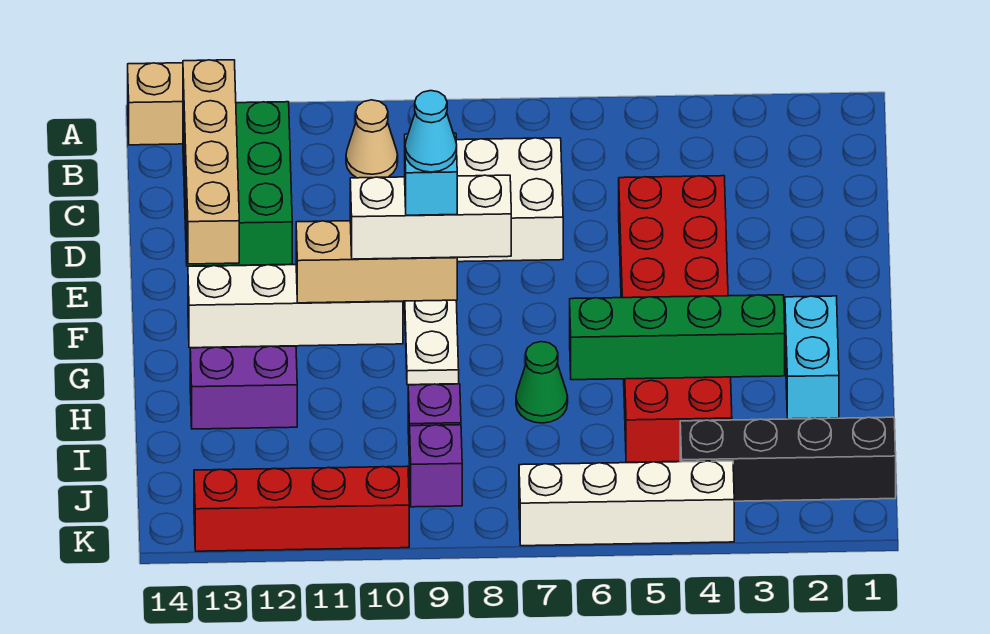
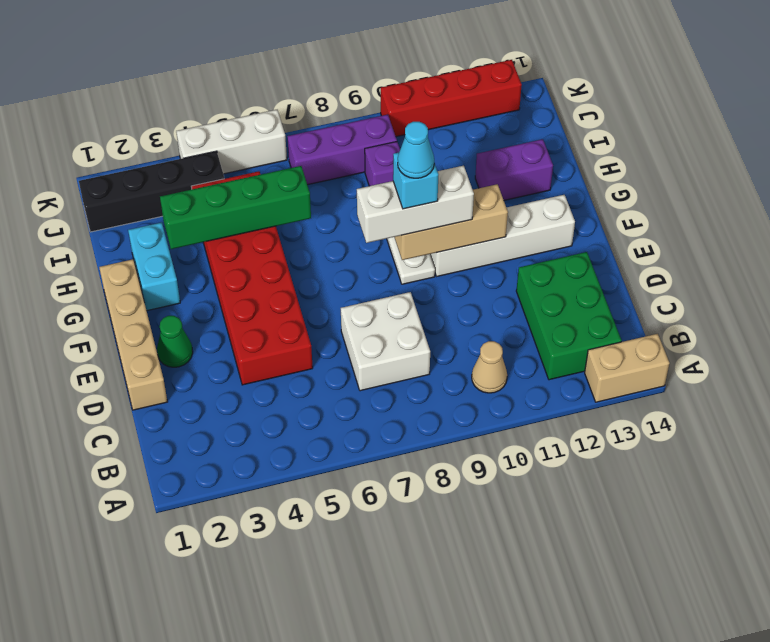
tan 1x4 brick [183,60,239,264] -> tan 1x4 brick moved to [99,259,167,410]
green 1x1 cone [516,342,568,423] -> green 1x1 cone moved to [157,316,193,367]
purple 1x1 brick [410,425,462,507] -> purple 1x3 brick [287,115,397,185]
white 1x4 brick [519,461,734,546] -> white 1x3 brick [176,110,287,174]

